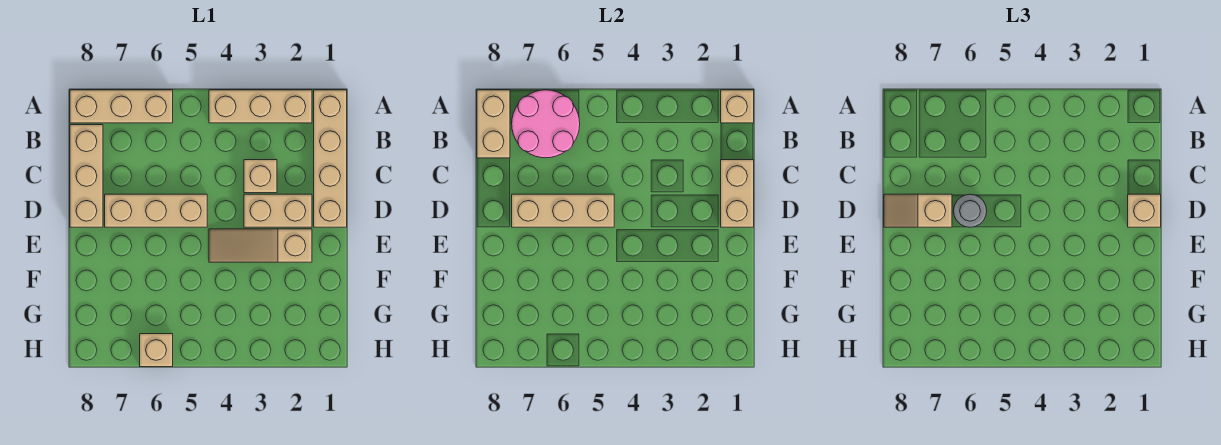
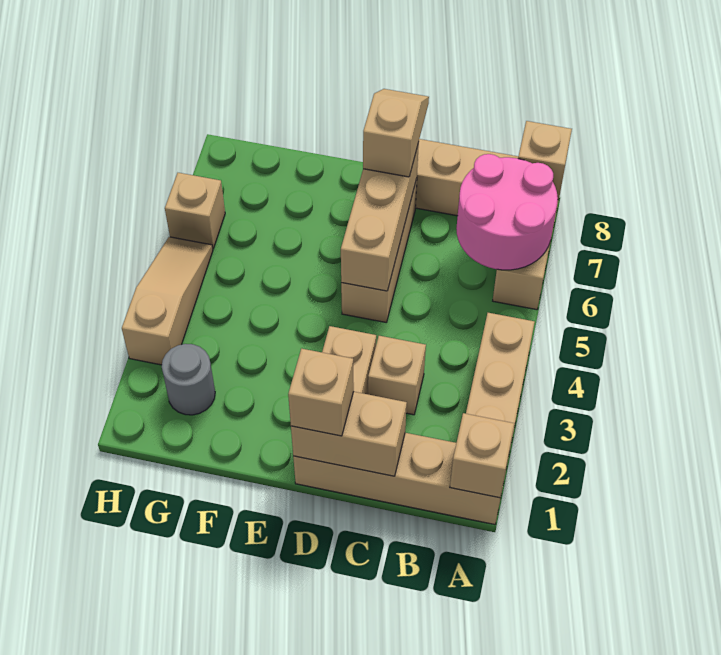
tan 1x2 brick [477,90,510,158] -> tan 1x1 brick [518,121,572,200]
grey 1x1 round brick [954,194,987,227] -> grey 1x1 round brick moved to [162,344,215,415]
tan 1x3 slope [209,229,312,262] -> tan 1x3 slope moved to [122,237,213,365]

